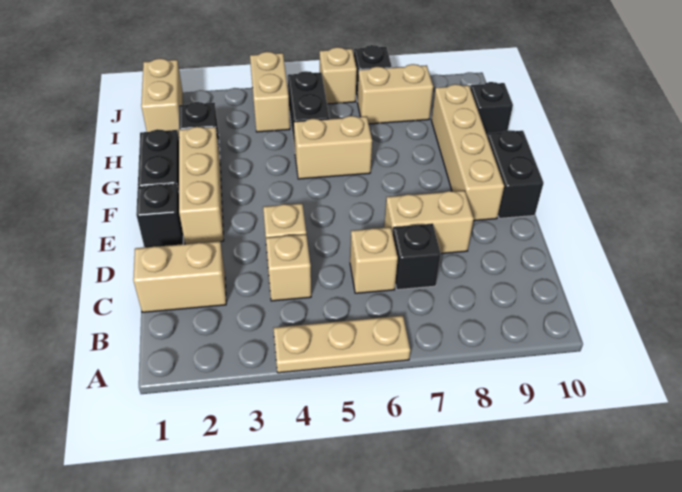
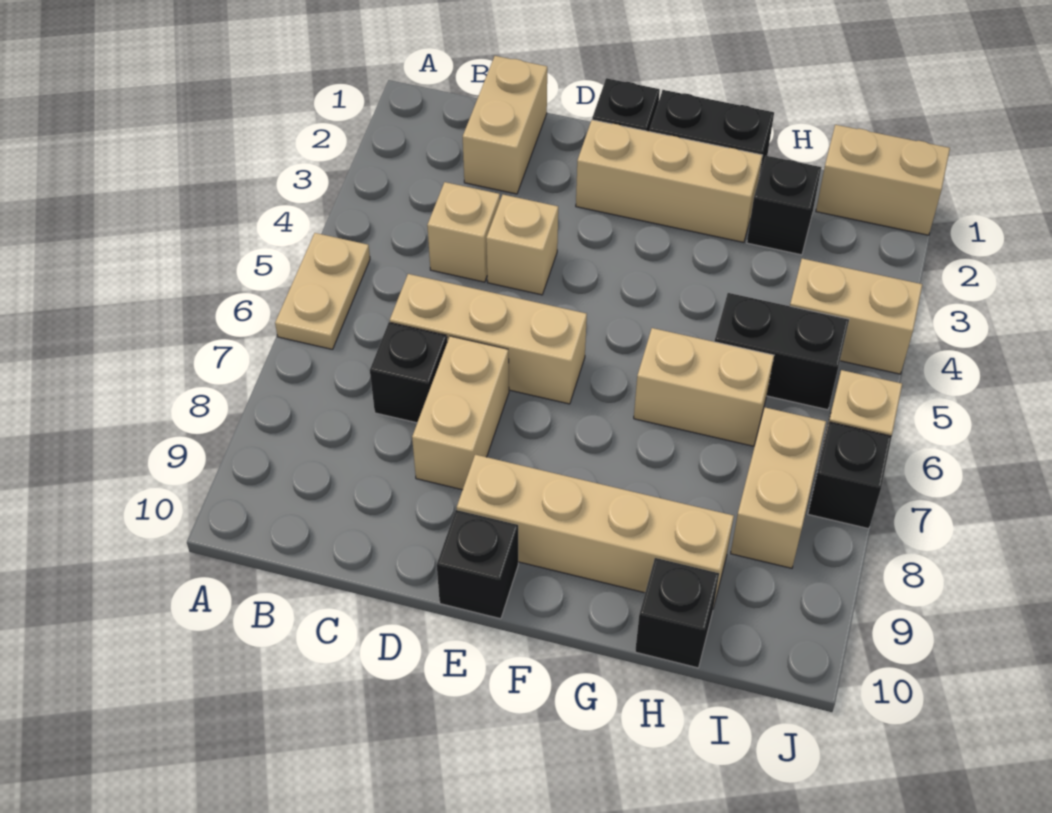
tan 1x3 plate [274,316,410,373] -> tan 1x2 plate [275,233,370,349]
tan 1x1 brick [350,227,398,293] -> tan 1x3 brick [390,274,587,404]
black 1x2 brick [487,130,544,218] -> black 1x1 brick [437,510,518,619]
tan 1x2 brick [294,116,372,179] -> tan 1x2 brick turned to [634,328,774,446]

